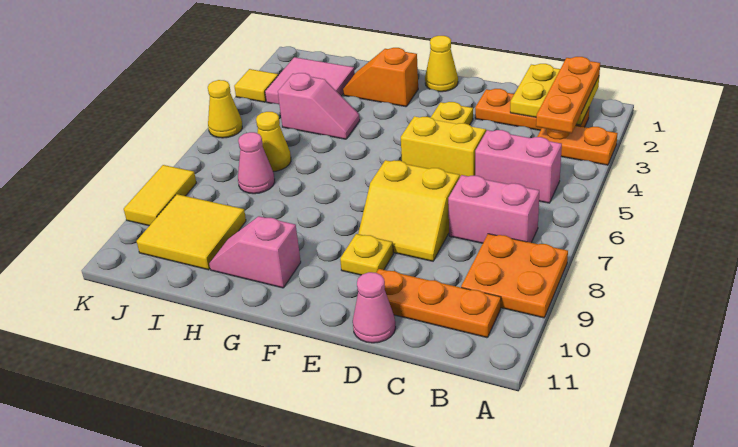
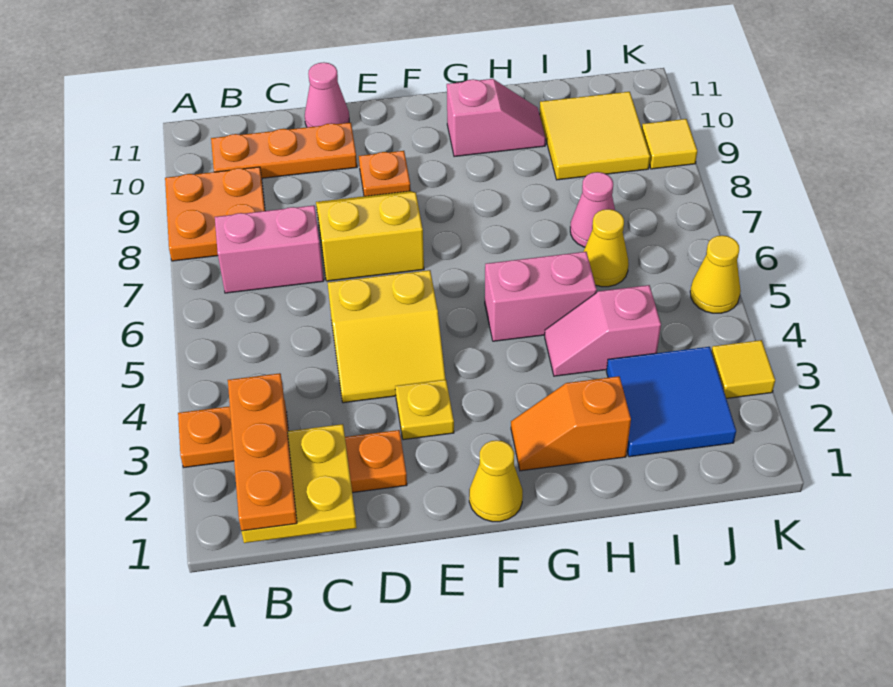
pink 1x2 brick [475,130,562,203] -> pink 1x2 brick moved to [485,252,597,341]
yellow 1x1 plate [340,234,393,275] -> orange 1x1 plate [359,151,411,196]
orange 1x2 slope [343,48,418,107] -> orange 1x2 slope turned to [511,376,631,471]
pink 2x2 tile [265,57,355,104] -> blue 2x2 tile [606,347,736,457]
yellow 1x2 tile [124,165,196,226] -> yellow 1x1 tile [642,119,697,169]

